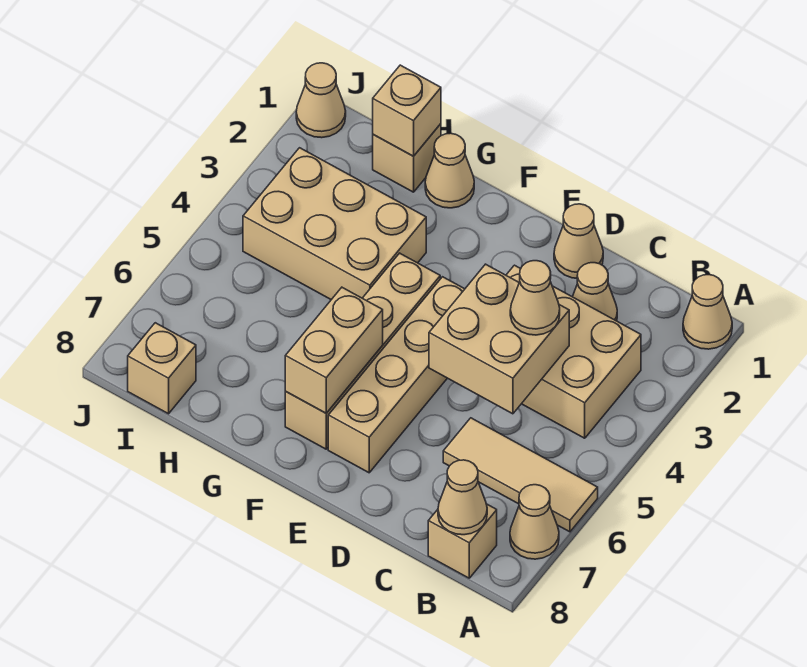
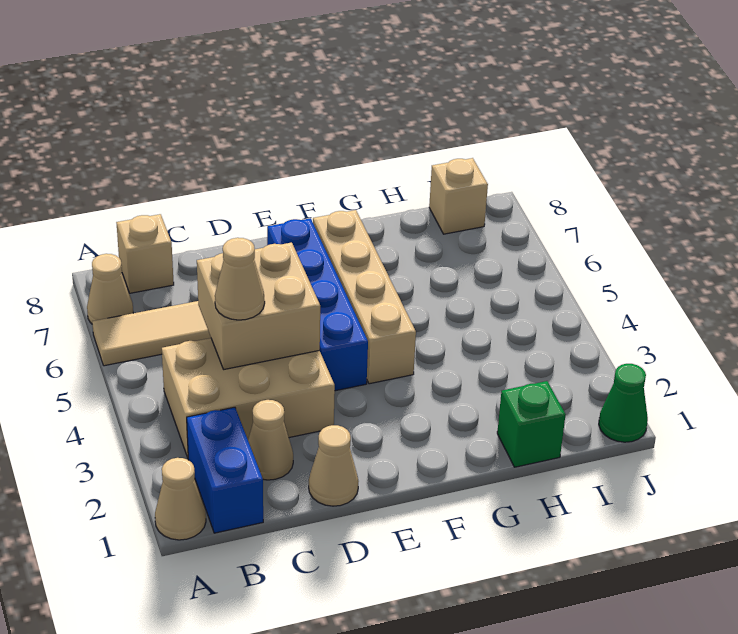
none -> blue 1x2 brick [187,407,263,533]
tan 1x1 cone [438,460,487,535] -> none
tan 1x4 brick [328,277,465,473] -> blue 1x4 brick [267,218,368,391]
tan 1x2 brick [285,287,383,413] -> none
tan 1x1 cone [425,133,474,208] -> none
tan 2x3 brick [243,148,426,300] -> none
tan 1x1 brick [373,124,441,192] -> green 1x1 brick [497,381,566,467]
tan 1x1 brick [373,65,441,156] -> none
tan 1x1 cone [296,63,346,138] -> green 1x1 cone [599,364,648,442]

